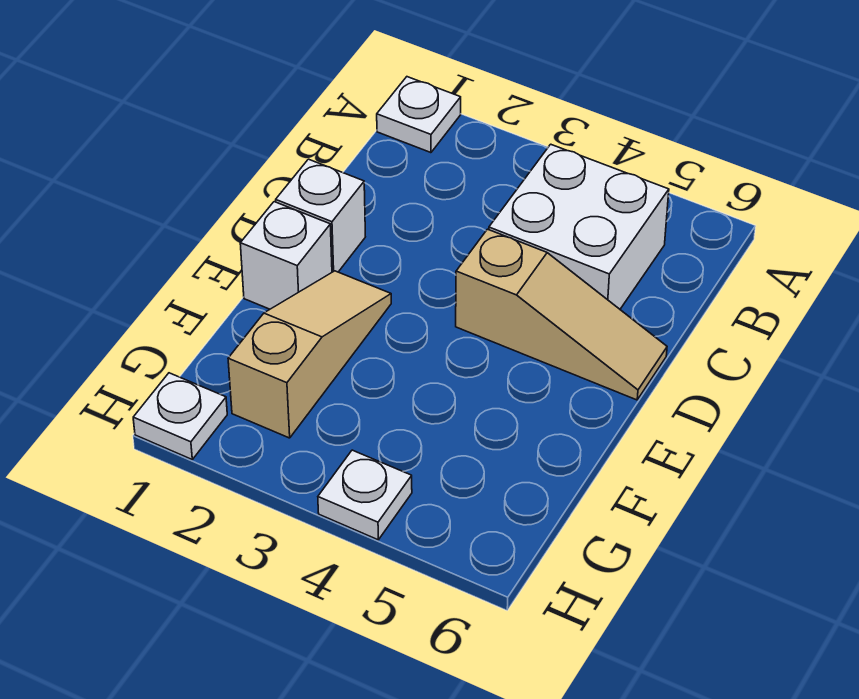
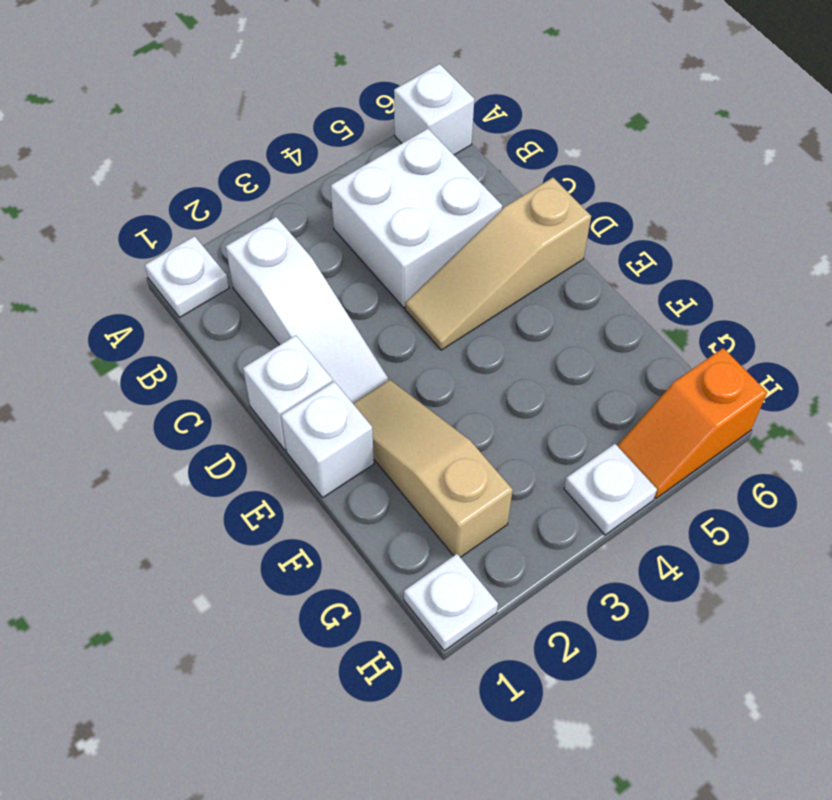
none -> white 1x1 brick [394,64,474,155]
none -> white 1x3 slope [226,217,388,403]
tan 1x3 slope [456,229,667,400] -> tan 1x3 slope turned to [405,178,591,350]
none -> orange 1x2 slope [617,348,767,499]

